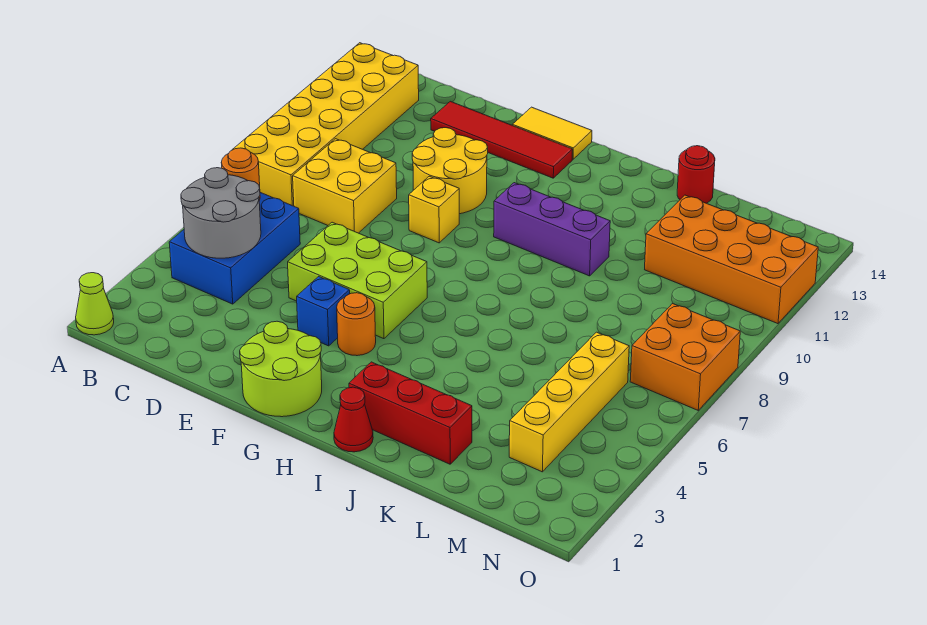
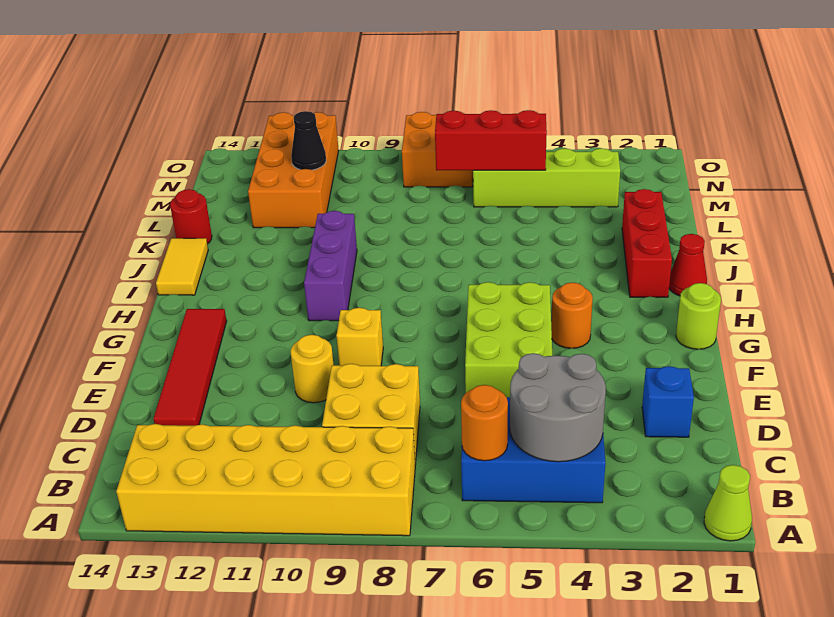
yellow 2x2 round brick [412,128,488,214] -> yellow 1x1 round brick [291,335,333,403]
lime 2x2 round brick [240,321,322,417] -> lime 1x1 round brick [676,283,721,349]
blue 1x1 brick [297,277,350,346] -> blue 1x1 brick moved to [642,366,694,437]
yellow 1x2 tile [512,107,592,159] -> yellow 1x2 tile moved to [156,238,208,295]
yellow 1x4 brick [509,332,629,472] -> lime 1x4 brick [473,148,620,207]
none -> red 1x3 brick [435,110,547,170]
none -> black 1x1 cone [291,111,326,170]

